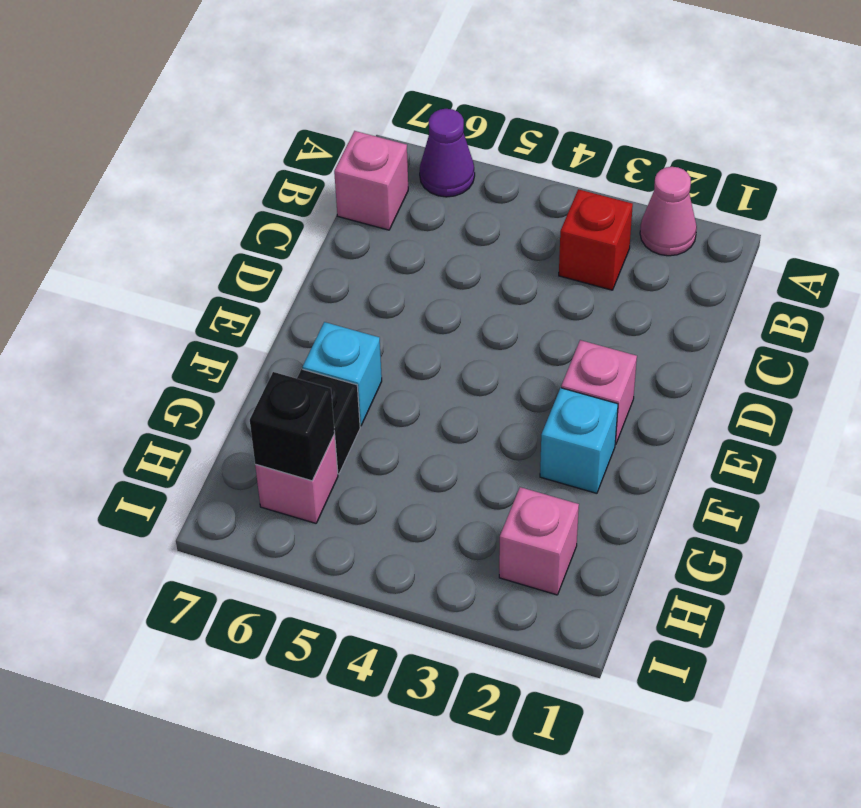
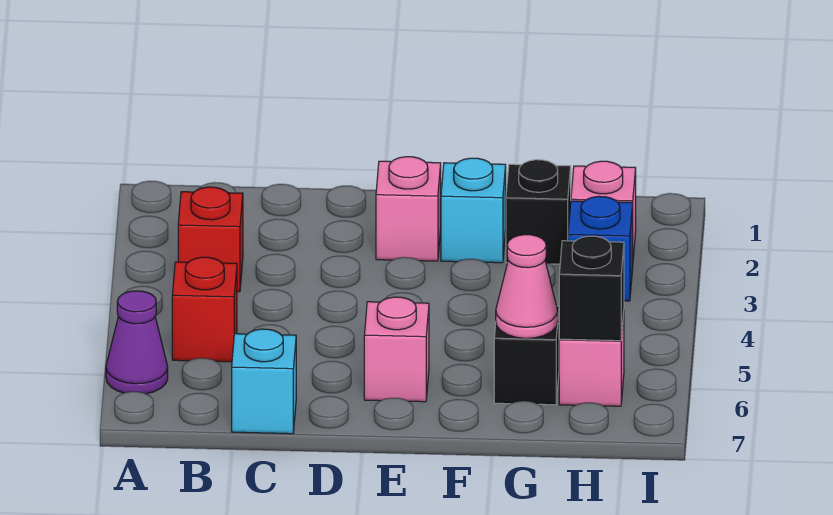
pink 1x1 cone [640,167,697,256] -> pink 1x1 cone moved to [496,235,558,338]
none -> red 1x1 brick [172,257,237,362]
pink 1x1 brick [334,131,408,230] -> pink 1x1 brick moved to [364,297,429,402]
cyan 1x1 brick [303,322,382,426] -> cyan 1x1 brick moved to [232,329,296,434]
none -> black 1x1 brick [506,160,571,264]
none -> blue 1x1 brick [568,196,633,301]

